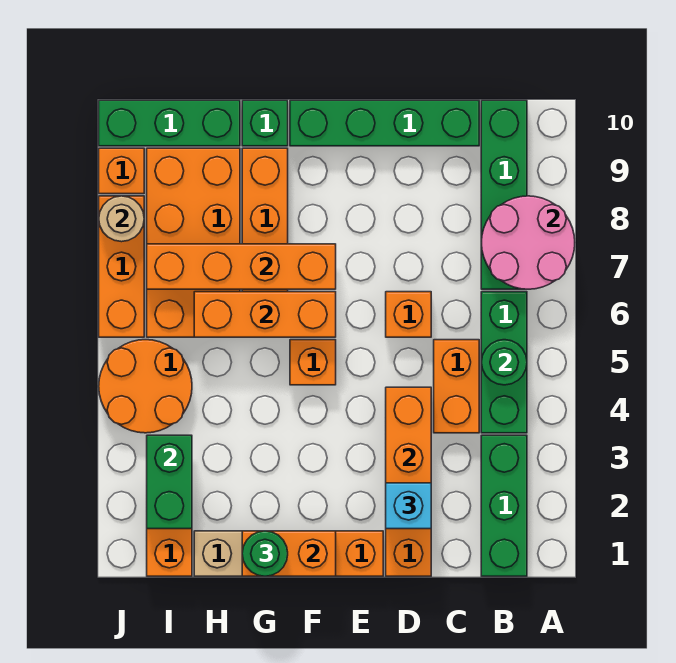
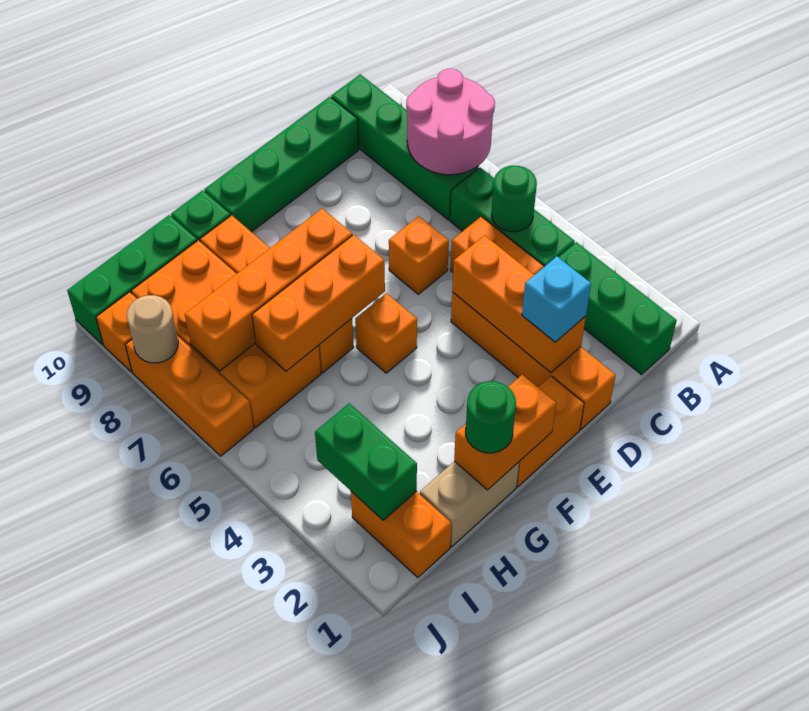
orange 2x2 round brick [99,340,192,433] -> none

